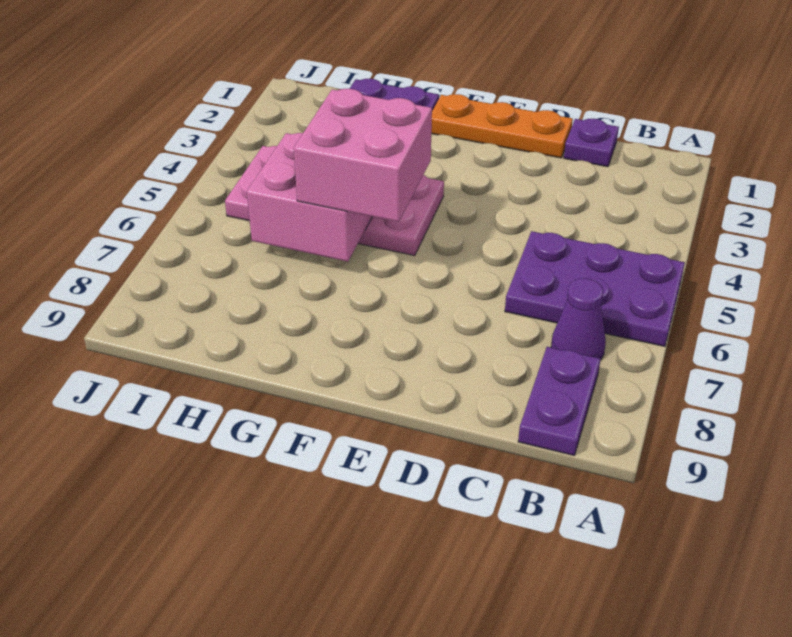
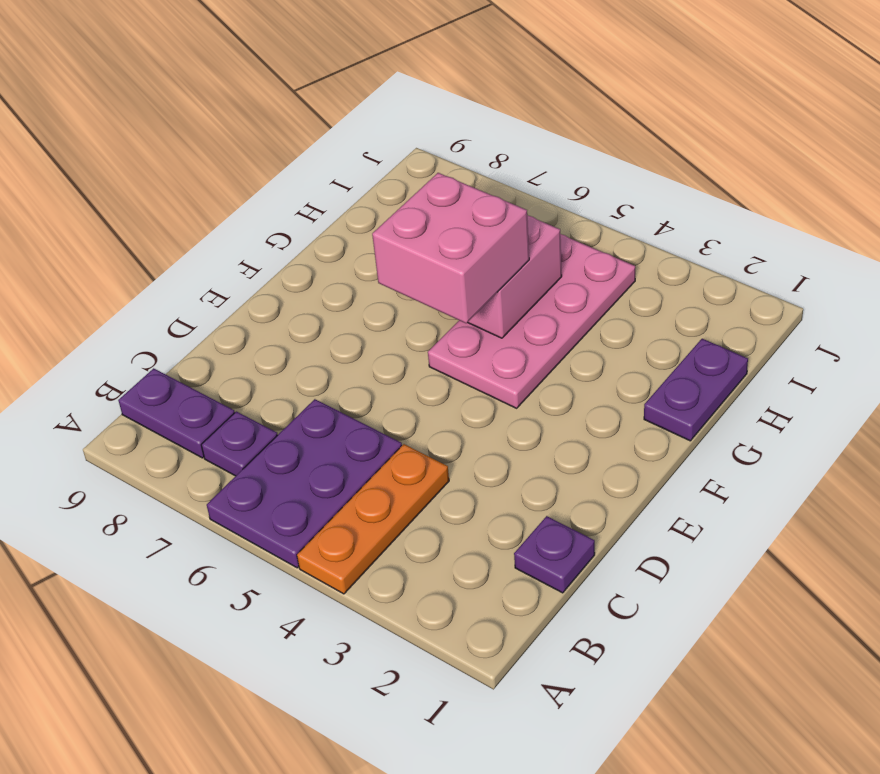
purple 1x1 cone [551,278,606,359] -> purple 1x1 plate [201,411,277,476]
orange 1x3 plate [431,94,573,158] -> orange 1x3 plate moved to [297,444,449,594]

